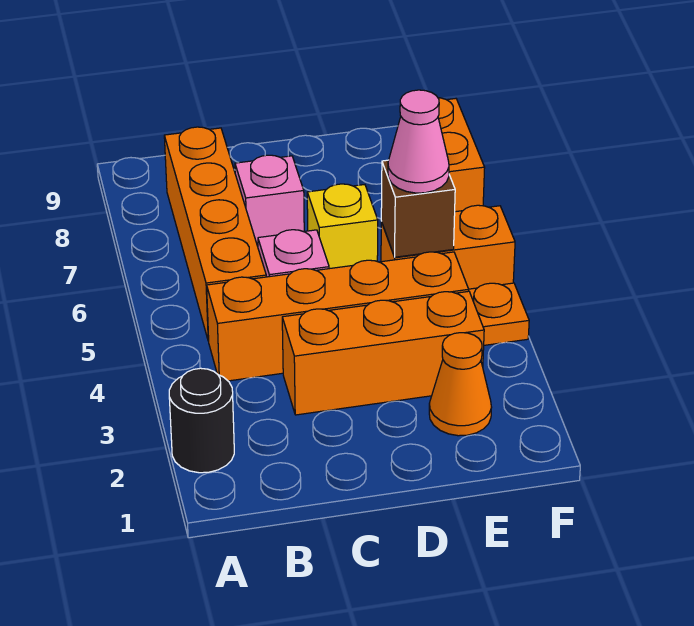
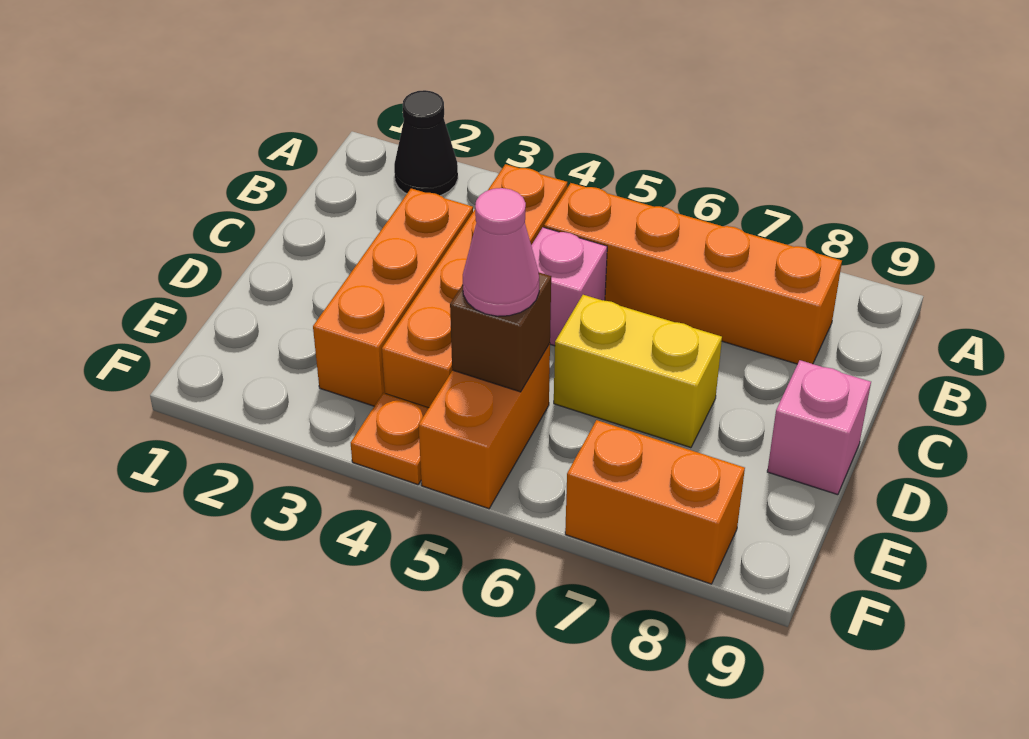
black 1x1 round brick [169,368,234,473] -> black 1x1 cone [394,90,458,196]
pink 1x1 brick [235,155,304,246] -> pink 1x1 brick moved to [767,360,871,495]
yellow 1x1 brick [307,184,378,269] -> yellow 1x2 brick [554,295,722,448]
orange 1x1 cone [429,333,492,436] -> none

